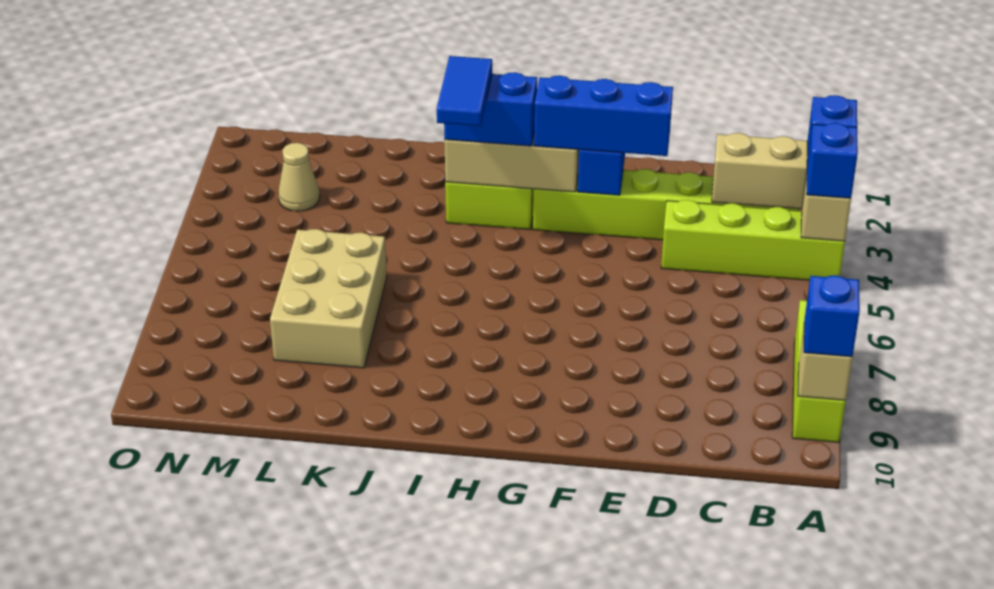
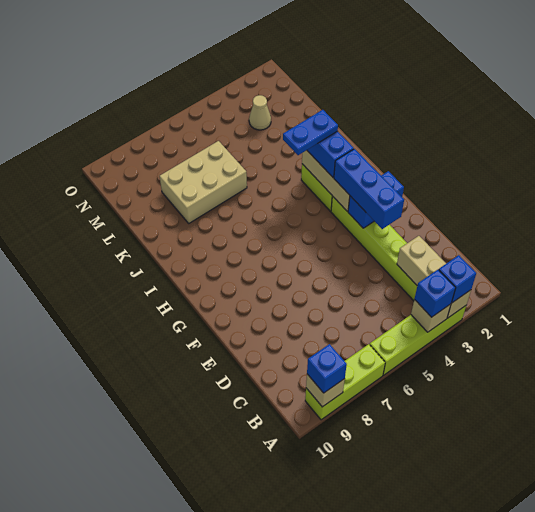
lime 1x4 brick [661,200,845,280] -> lime 1x4 brick turned to [370,306,466,375]
blue 1x2 tile [437,56,492,126] -> blue 1x2 plate [283,110,338,155]

